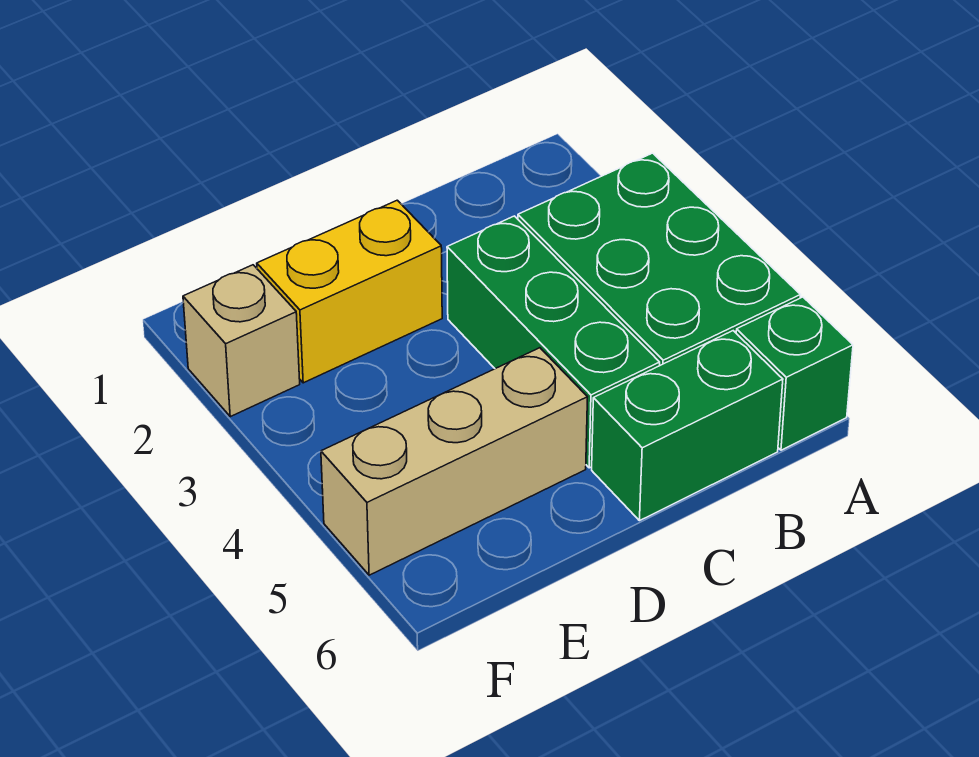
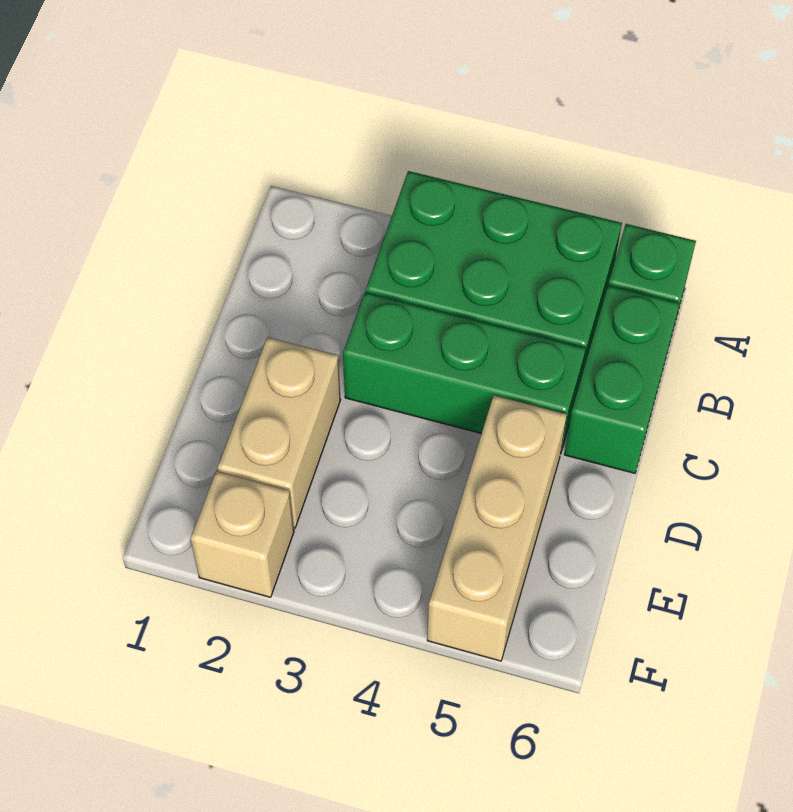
yellow 1x2 brick [257,200,442,383] -> tan 1x2 brick [218,337,341,528]

